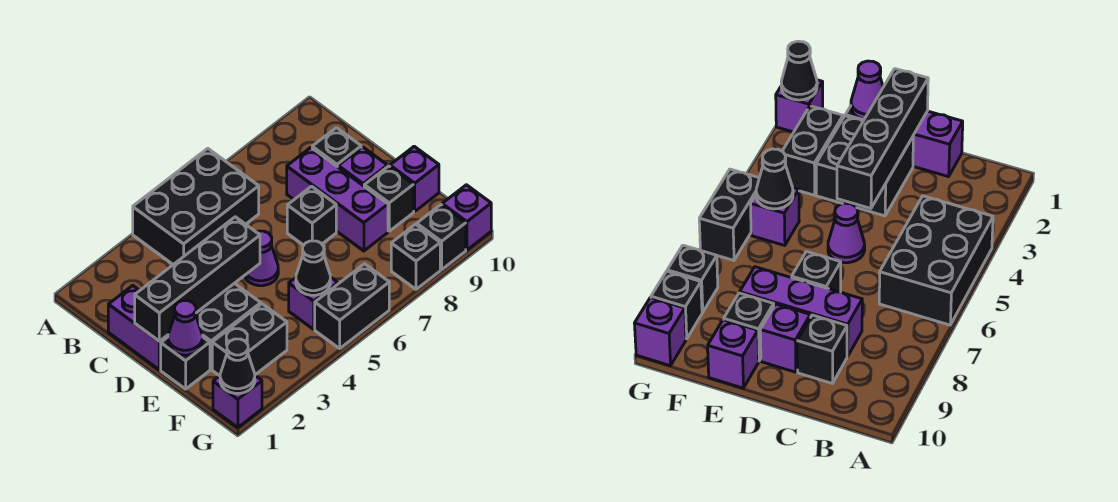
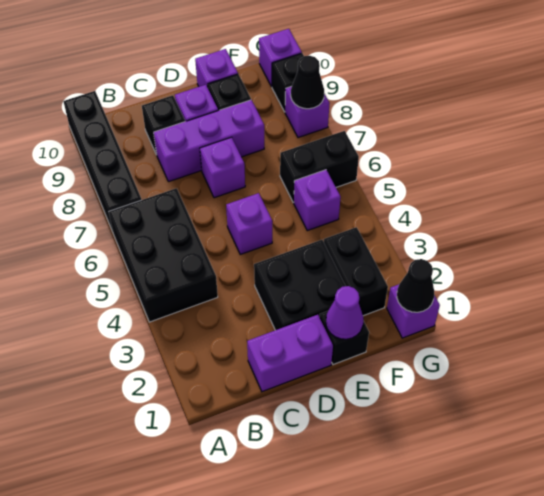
black 1x4 brick [135,217,260,341] -> black 1x4 brick moved to [63,91,142,232]
purple 1x1 cone [244,231,278,286] -> purple 1x1 brick [226,193,272,254]
black 1x1 brick [287,186,336,245] -> purple 1x1 brick [200,137,245,198]
black 1x1 cone [296,241,330,295] -> black 1x1 cone moved to [291,56,324,109]
black 1x2 brick [315,264,389,348] -> black 1x2 brick turned to [280,131,359,203]
black 1x1 brick [391,224,440,289] -> purple 1x1 brick [285,86,329,138]

